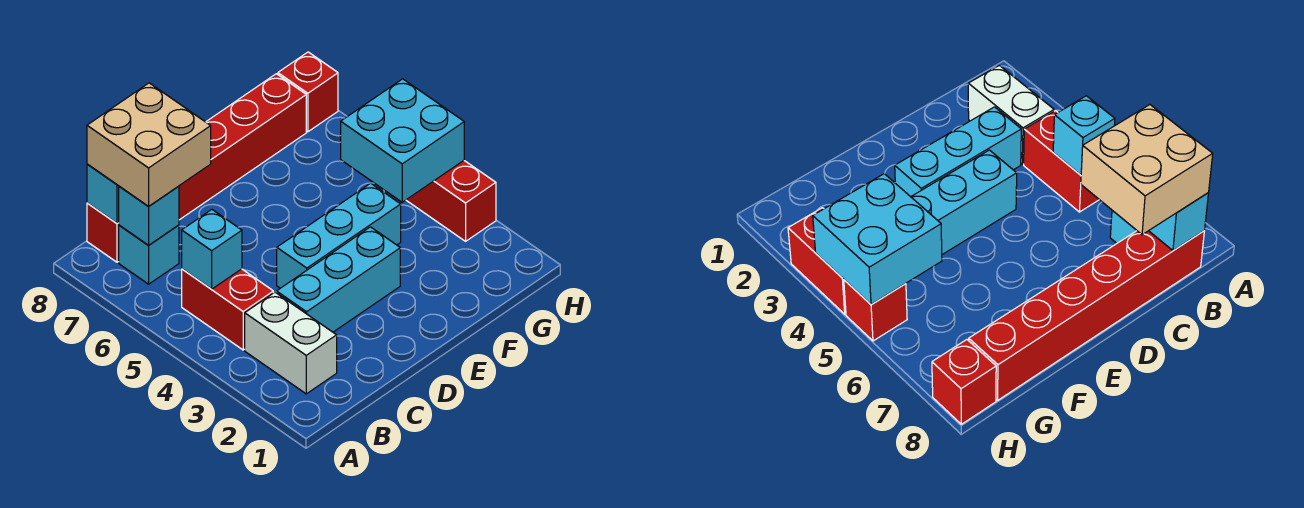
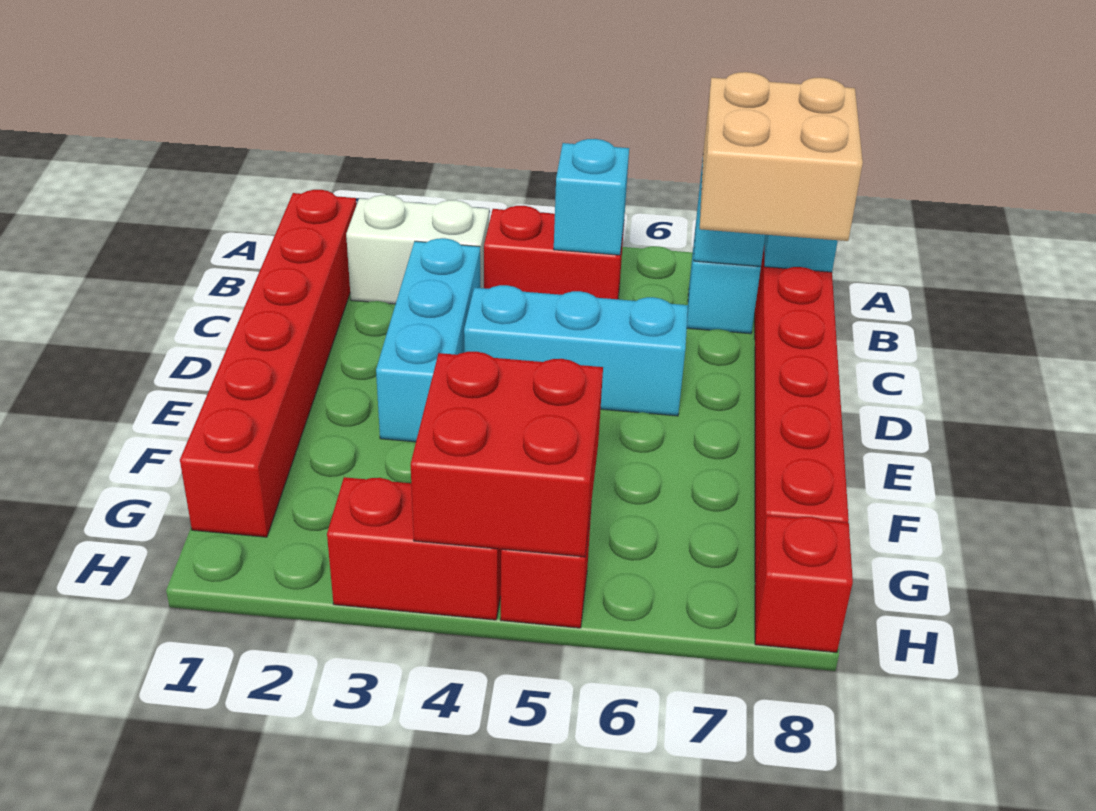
none -> red 1x6 brick [180,190,356,537]
cyan 1x3 brick [277,183,401,288] -> cyan 1x3 brick turned to [464,285,688,416]
cyan 2x2 brick [341,79,464,202] -> red 2x2 brick [411,352,603,557]

